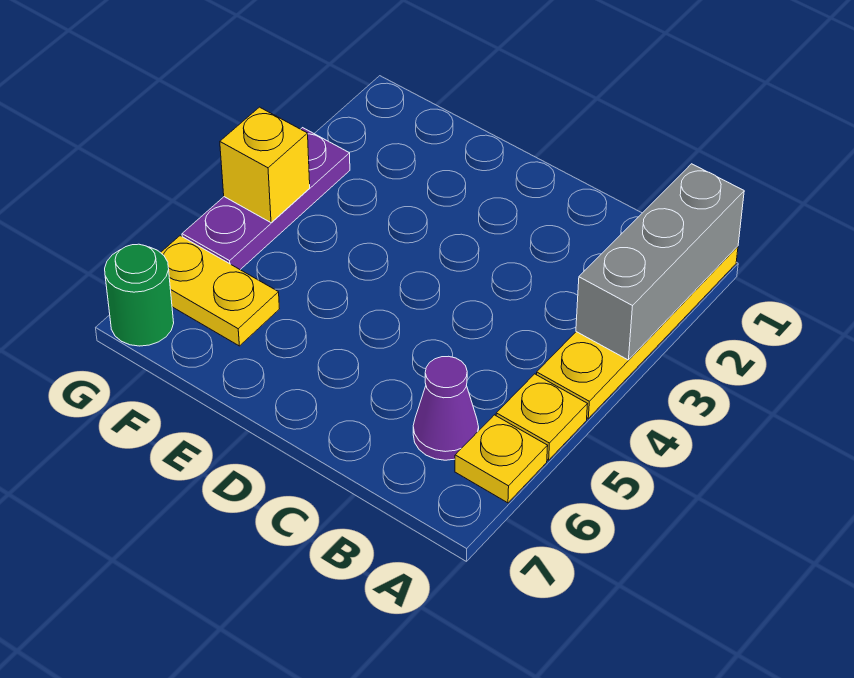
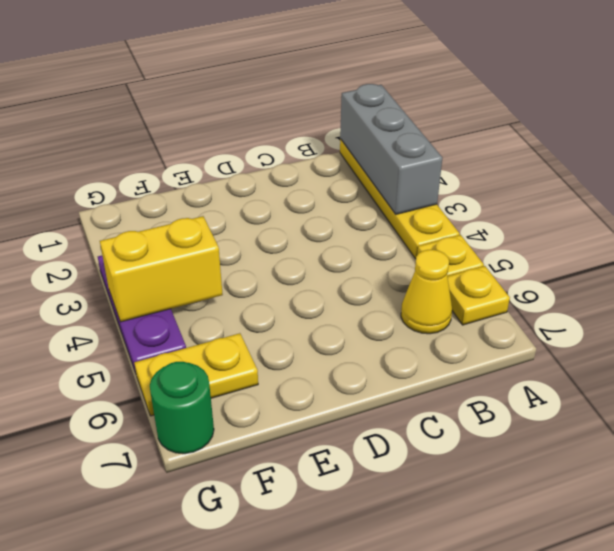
purple 1x1 cone [413,356,479,460] -> yellow 1x1 cone [401,250,452,334]
yellow 1x1 brick [220,107,310,223] -> yellow 1x2 brick [100,216,223,322]

